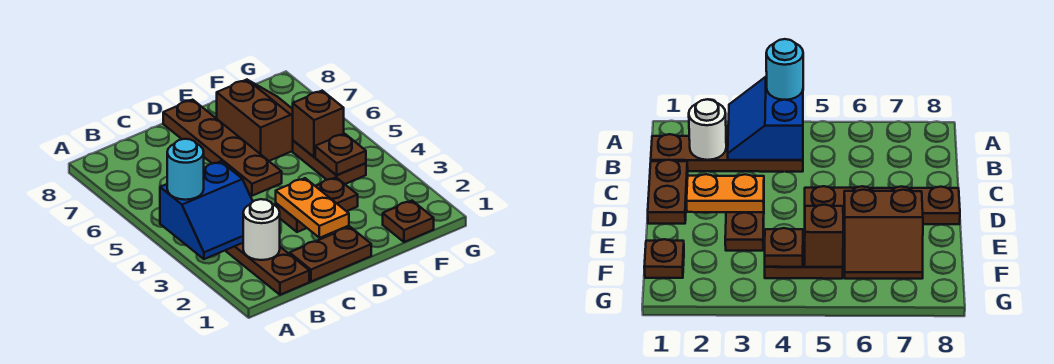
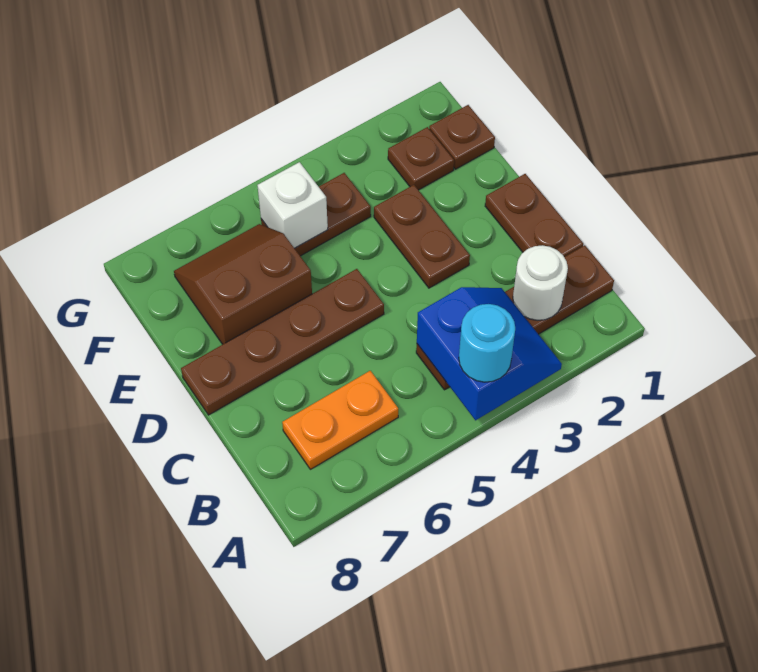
orange 1x2 plate [276,178,349,238] -> orange 1x2 plate moved to [282,371,398,469]
brown 1x1 plate [315,134,366,175] -> brown 1x1 plate moved to [388,127,454,190]
brown 1x1 brick [293,91,344,157] -> white 1x1 brick [257,162,328,248]

